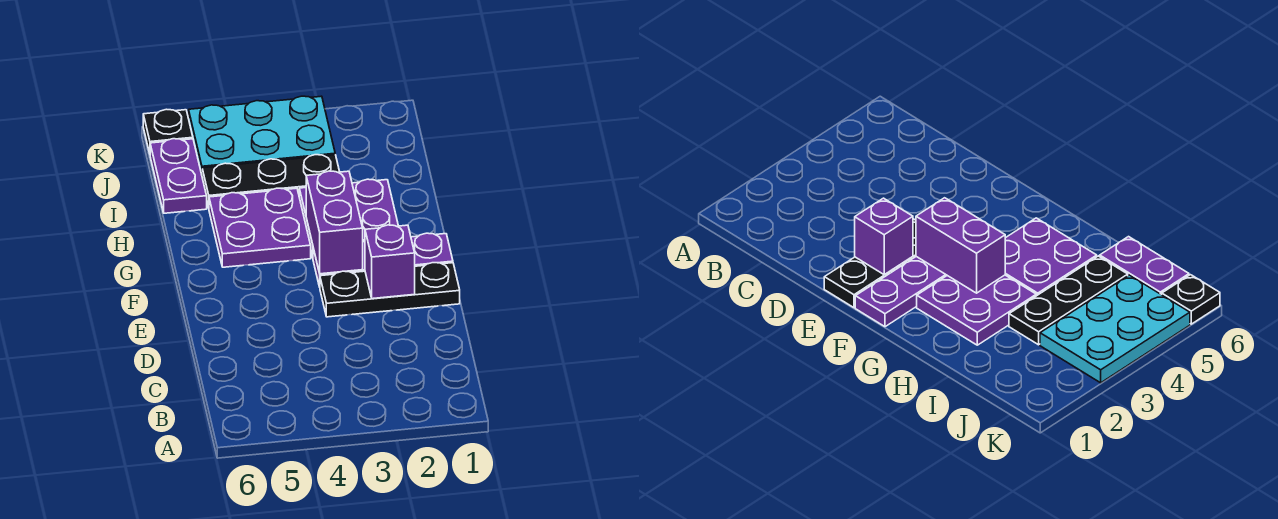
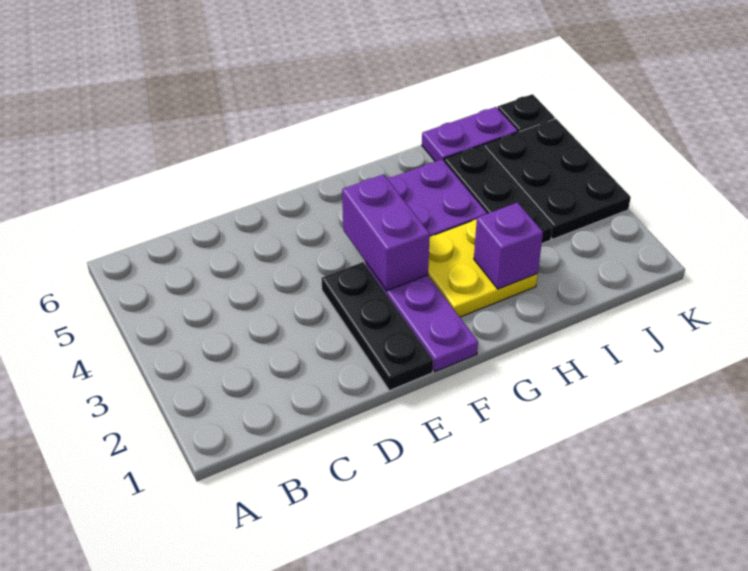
purple 1x1 brick [365,225,415,299] -> purple 1x1 brick moved to [474,203,543,289]
purple 1x2 brick [306,171,363,274] -> purple 1x2 brick turned to [342,174,430,291]
purple 2x2 plate [299,179,398,257] -> yellow 2x2 plate [428,219,538,317]
cyan 2x3 plate [189,96,335,174] -> black 2x3 plate [483,119,631,239]

